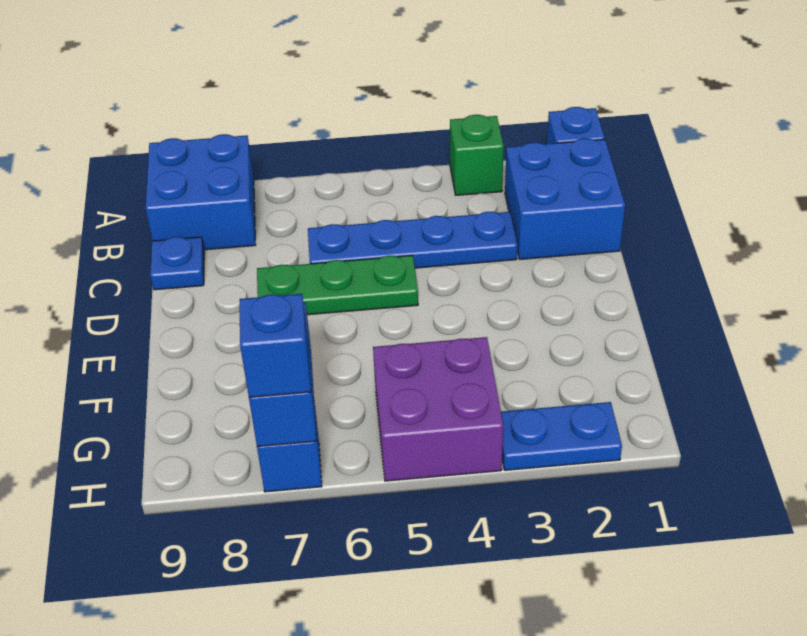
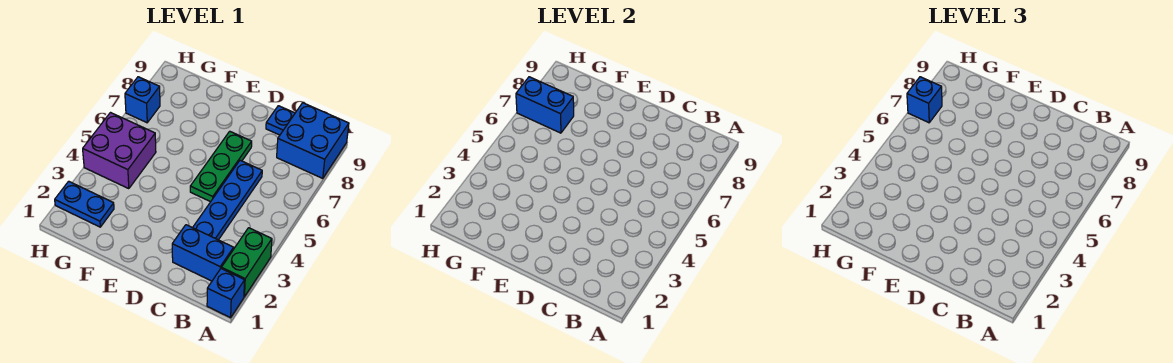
green 1x1 brick [450,115,504,195] -> green 1x2 brick [221,228,272,297]
blue 2x2 brick [505,138,625,259] -> blue 1x2 brick [172,225,234,281]
blue 1x2 plate [501,402,622,470] -> blue 1x2 plate turned to [55,181,114,227]

